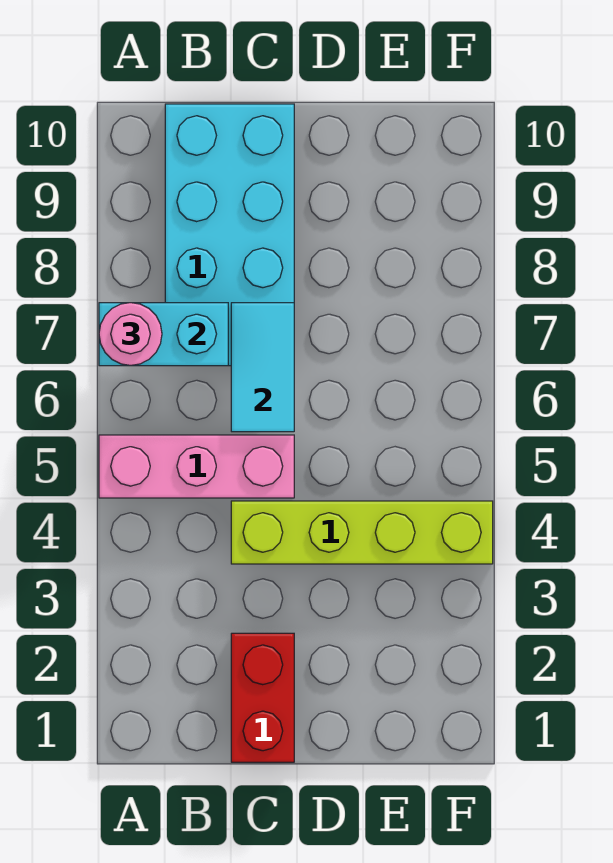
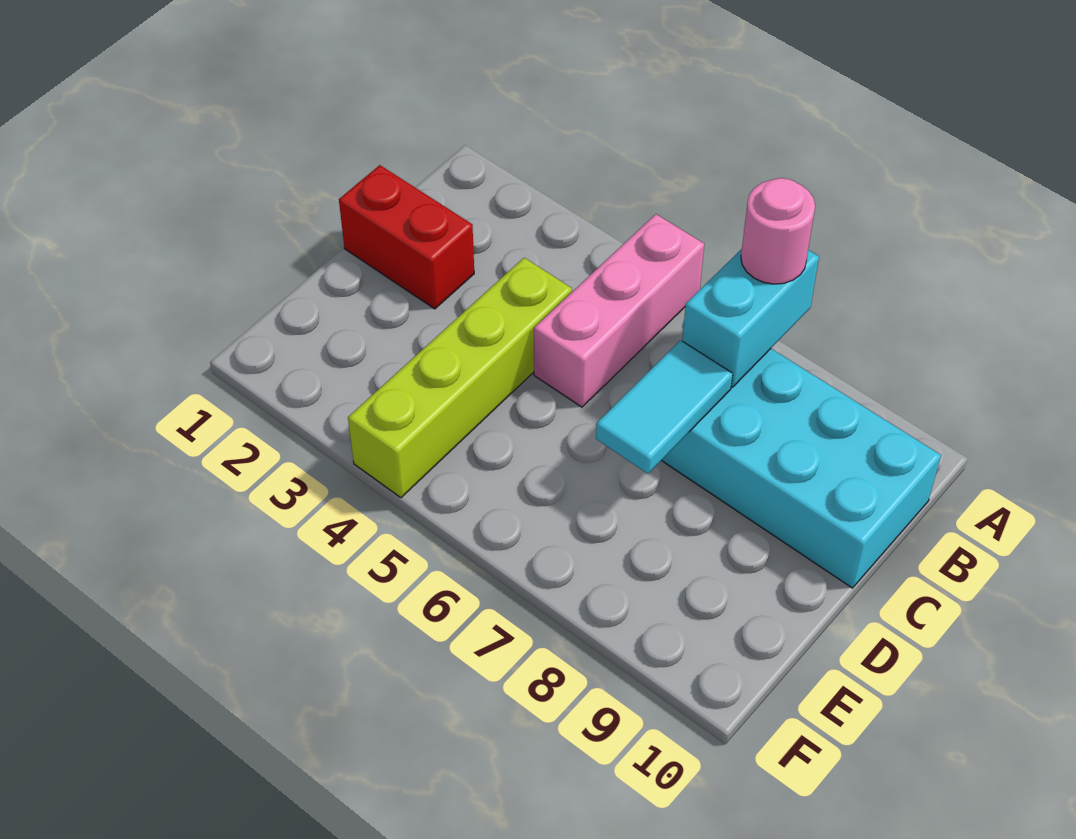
cyan 1x2 tile [231,303,294,432] -> cyan 1x2 tile turned to [596,340,733,474]

